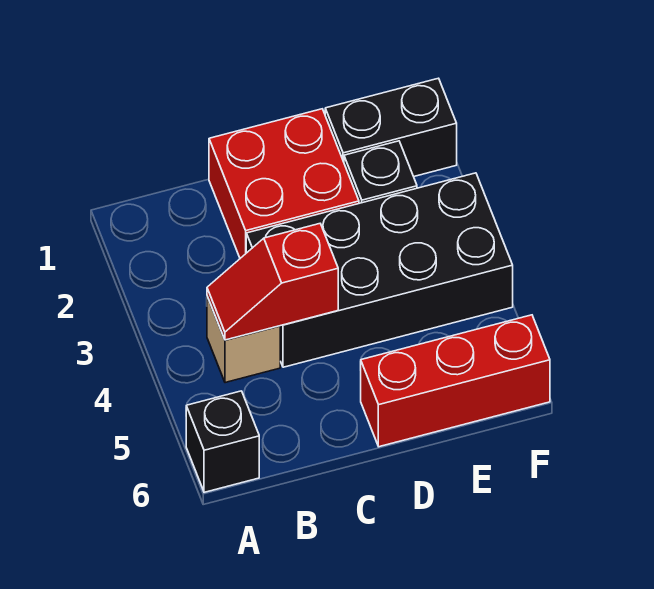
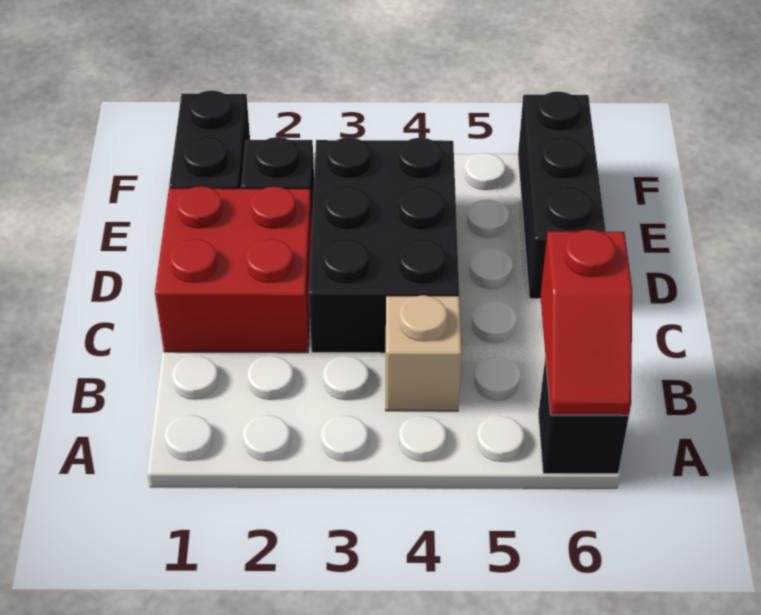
red 1x2 slope [207,224,338,340] -> red 1x2 slope moved to [540,230,632,415]
black 2x4 brick [246,173,513,367] -> black 2x3 brick [309,137,459,353]
red 1x3 brick [360,315,550,447] -> black 1x3 brick [518,92,606,299]

